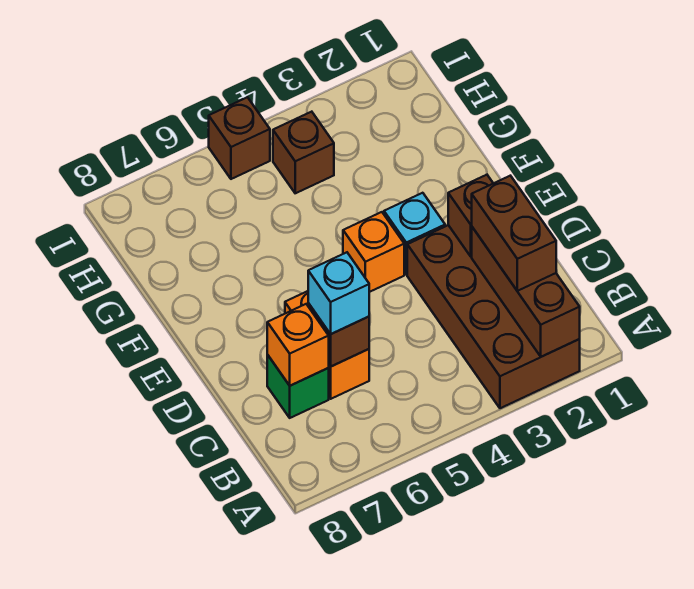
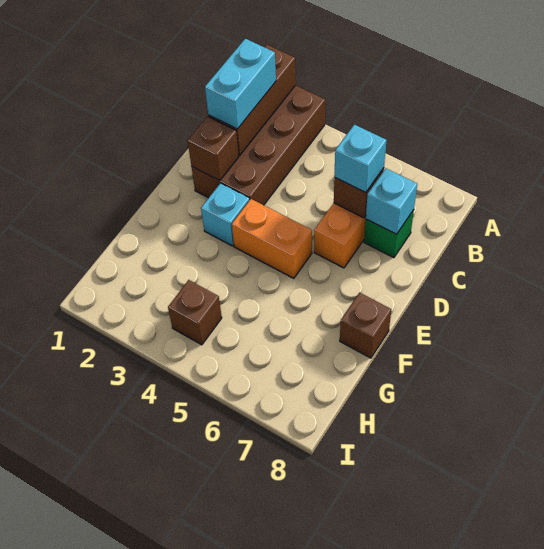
brown 1x2 brick [472,176,556,291] -> cyan 1x2 brick [205,39,276,129]
orange 1x1 brick [267,304,329,386] -> cyan 1x1 brick [366,169,417,234]
orange 1x1 brick [343,212,404,292] -> orange 1x2 brick [232,199,312,278]
brown 1x1 brick [209,97,270,179] -> brown 1x1 brick moved to [340,293,391,358]

